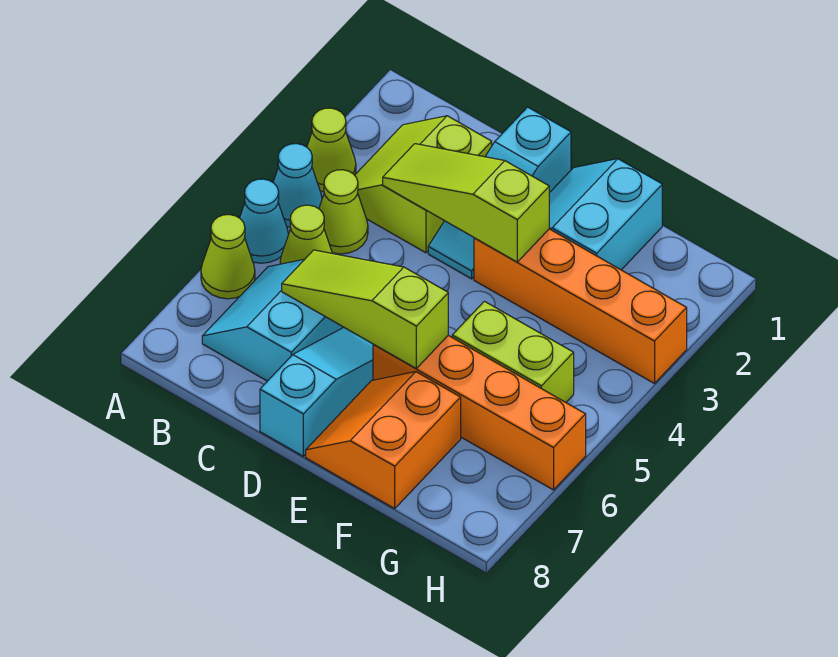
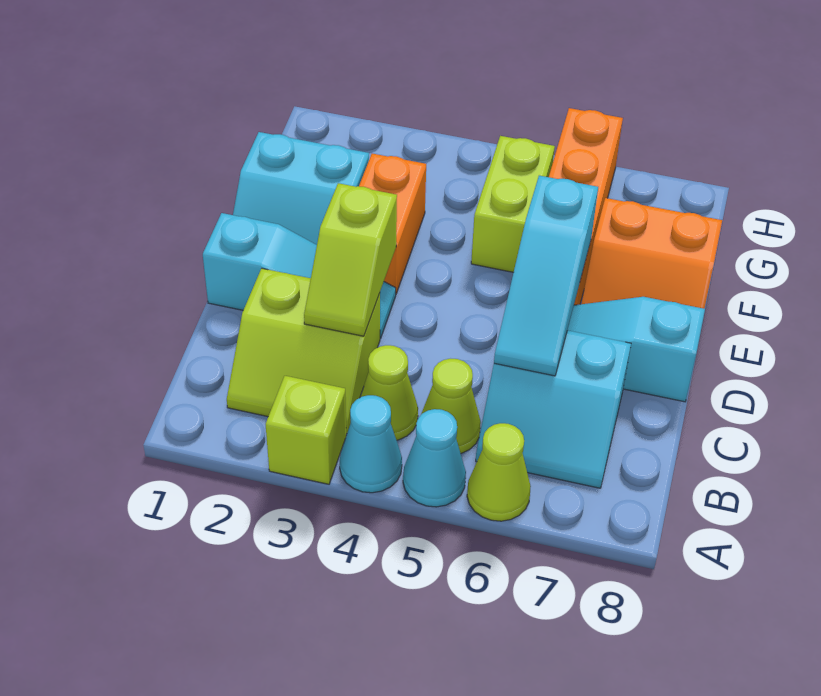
lime 1x1 cone [307,108,356,192] -> lime 1x1 brick [266,376,346,484]
lime 1x3 slope [383,144,549,262] -> lime 1x2 slope [304,183,397,336]
lime 1x3 slope [282,250,448,368] -> cyan 1x3 slope [494,176,598,376]
orange 1x4 brick [474,229,687,383] -> orange 1x2 brick [359,154,426,293]

